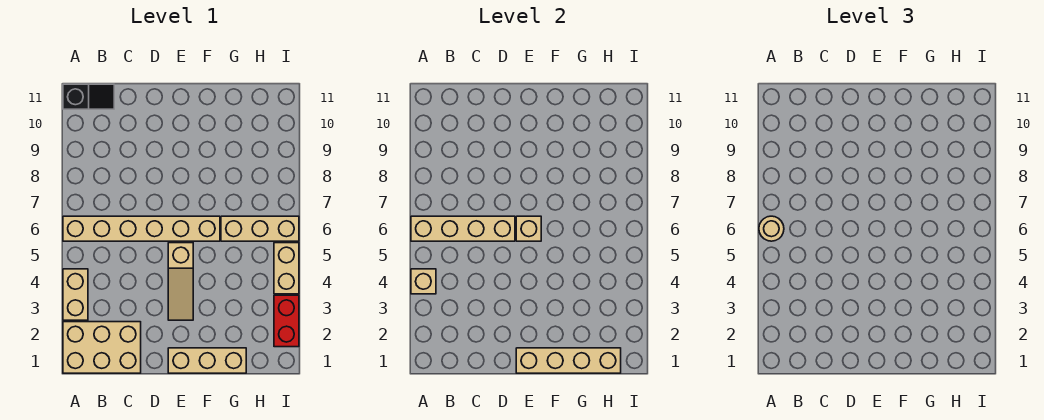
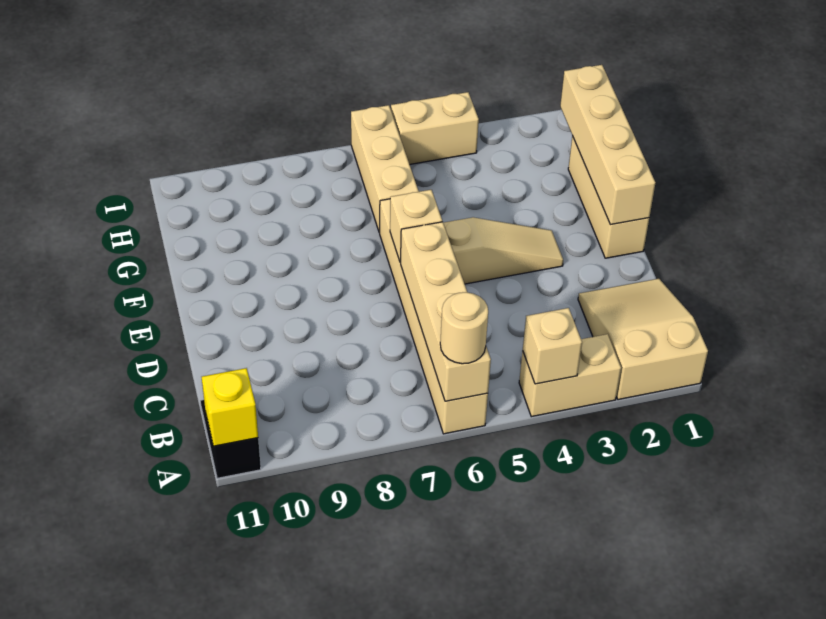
tan 2x3 brick [63,322,141,373] -> tan 2x3 slope [578,279,708,400]
none -> yellow 1x1 brick [202,368,258,446]
red 1x2 brick [274,295,299,347] -> none

